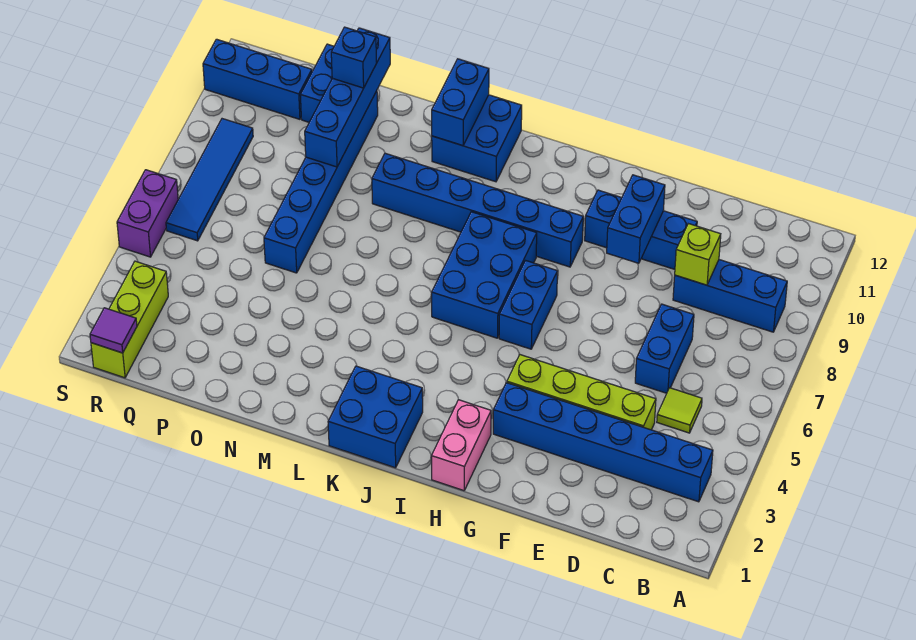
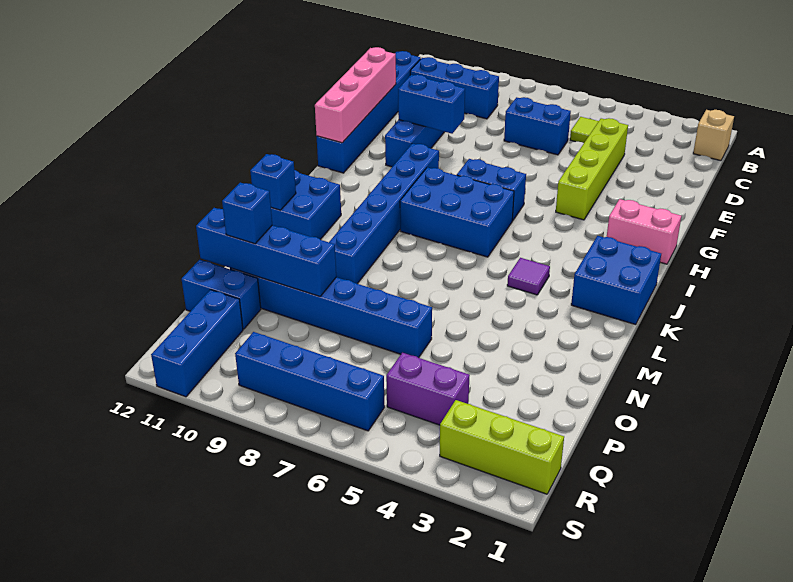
none -> tan 1x1 brick [693,110,734,161]
blue 1x6 brick [493,383,713,502] -> blue 1x6 brick moved to [316,51,421,173]
blue 1x3 brick [673,260,787,332] -> blue 1x3 brick turned to [410,57,499,119]
lime 1x1 brick [675,224,721,285] -> none
none -> pink 1x4 brick [315,47,396,143]
blue 1x2 brick [432,59,489,146] -> blue 1x1 brick [250,154,296,210]
purple 1x1 tile [90,308,137,353] -> purple 1x1 tile moved to [507,258,550,295]
blue 1x4 tile [166,119,253,241] -> blue 1x4 brick [235,332,385,431]
purple 1x2 brick [117,170,178,257] -> purple 1x2 brick moved to [386,353,470,425]

